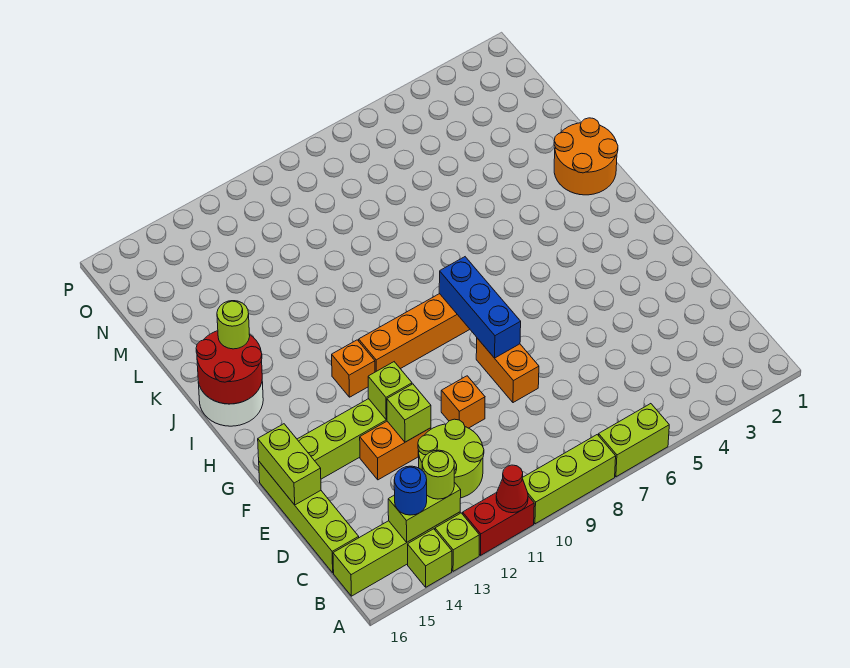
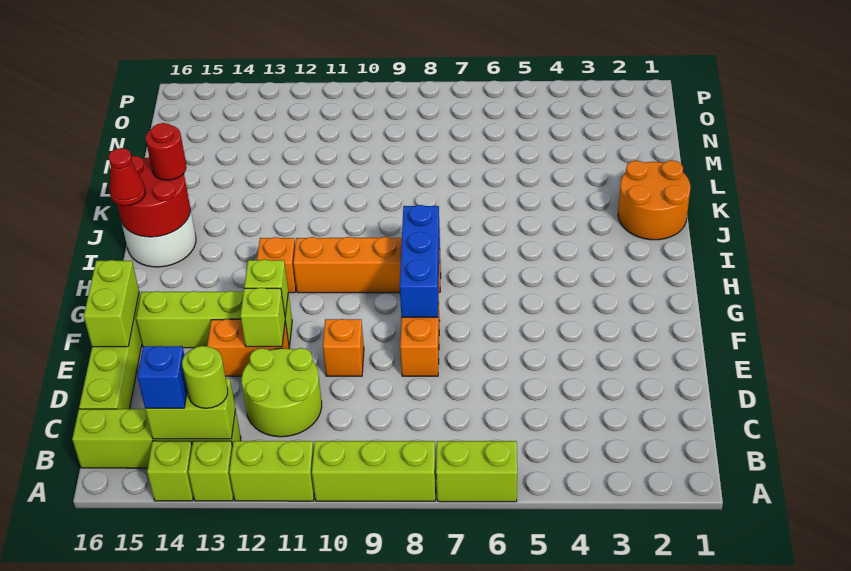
red 1x2 brick [463,493,534,555] -> lime 1x2 brick [229,441,314,501]
red 1x1 cone [496,465,528,513] -> red 1x1 cone moved to [109,148,146,206]
blue 1x1 round brick [394,466,427,515] -> blue 1x1 brick [137,346,187,409]
lime 1x1 round brick [217,301,250,349] -> red 1x1 round brick [146,123,187,180]

